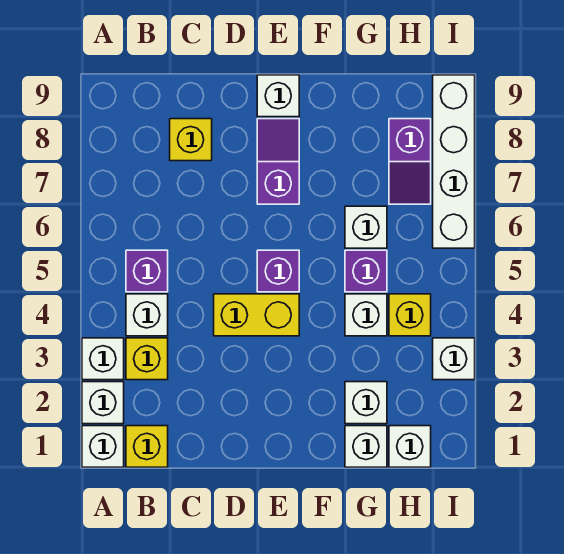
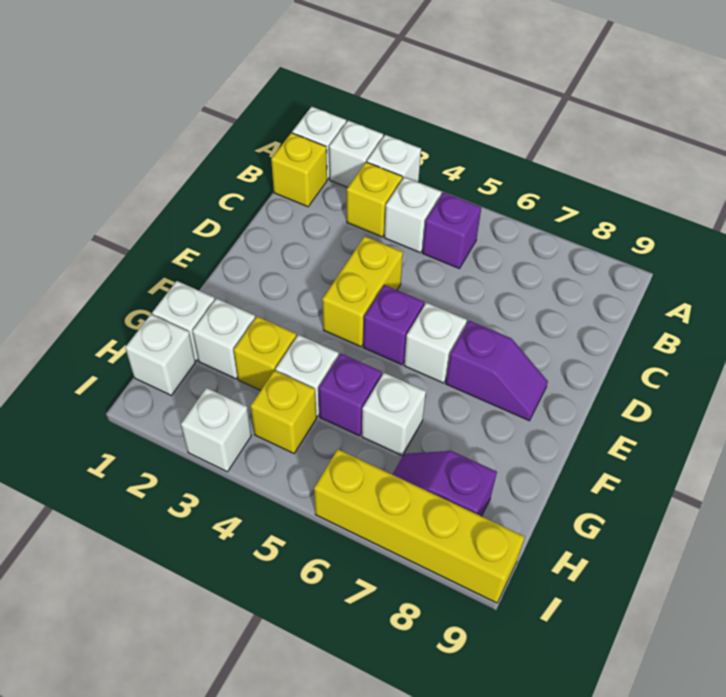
yellow 1x1 brick [170,119,212,161] -> yellow 1x1 brick moved to [234,317,297,390]
white 1x1 brick [257,75,299,117] -> white 1x1 brick moved to [404,303,467,383]
white 1x4 brick [433,75,475,248] -> yellow 1x4 brick [314,449,525,603]

